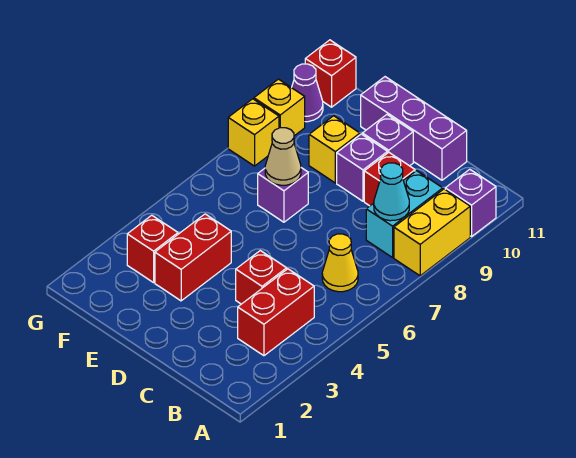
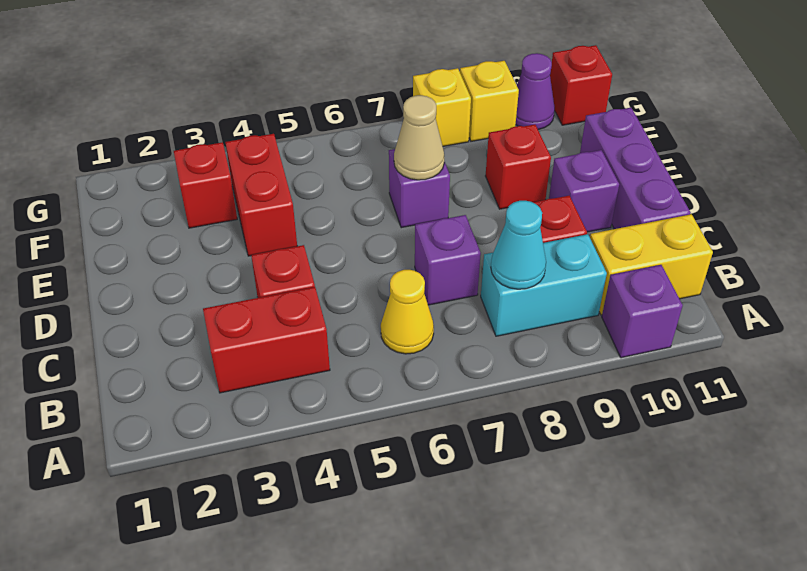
yellow 1x2 brick [394,189,470,276] -> yellow 1x2 brick moved to [590,214,713,315]
purple 1x1 brick [337,134,388,201] -> purple 1x1 brick moved to [415,215,481,305]
red 1x2 brick [155,214,231,301] -> red 1x2 brick turned to [225,134,297,256]
yellow 1x1 brick [309,116,360,183] -> red 1x1 brick [486,125,551,209]

